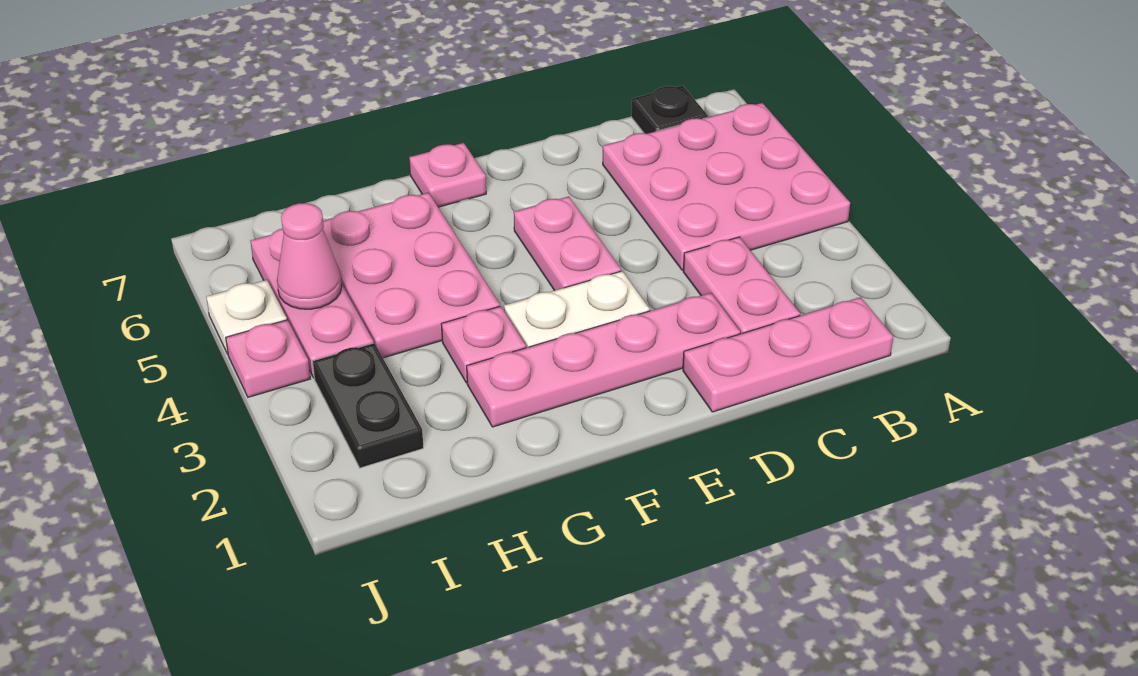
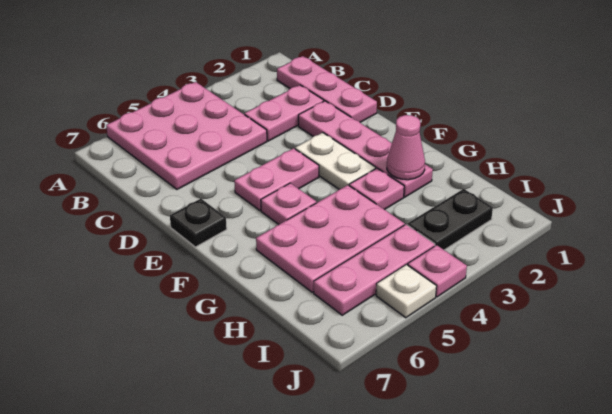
black 1x1 plate [631,85,708,134] -> black 1x1 plate moved to [170,199,227,247]
pink 1x1 plate [409,143,486,207] -> pink 1x1 plate moved to [261,183,316,225]
pink 1x1 cone [277,203,342,309] -> pink 1x1 cone moved to [387,115,425,180]

